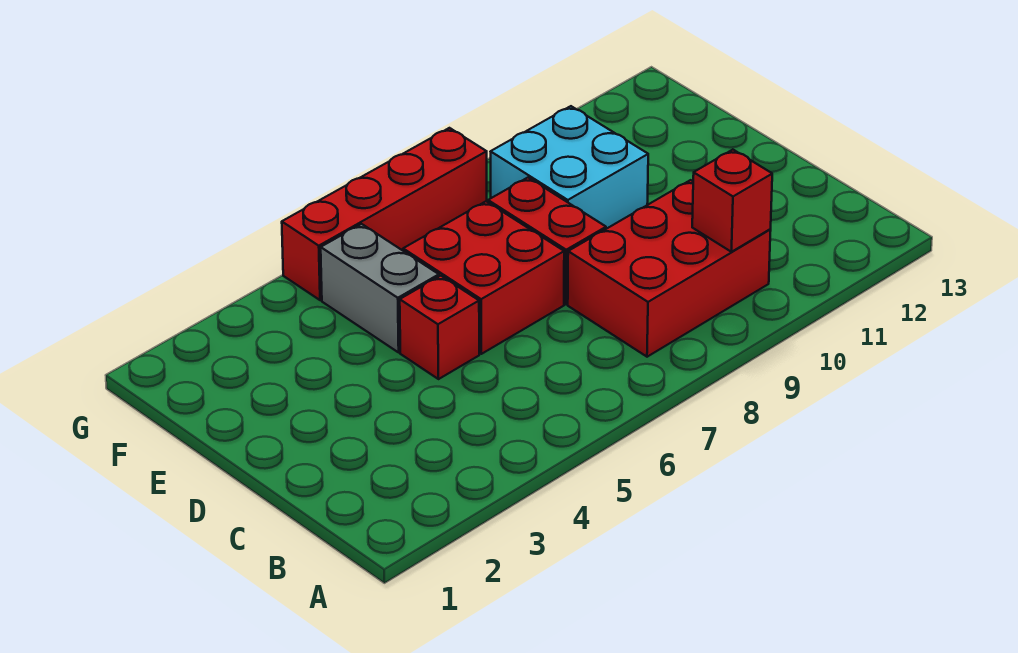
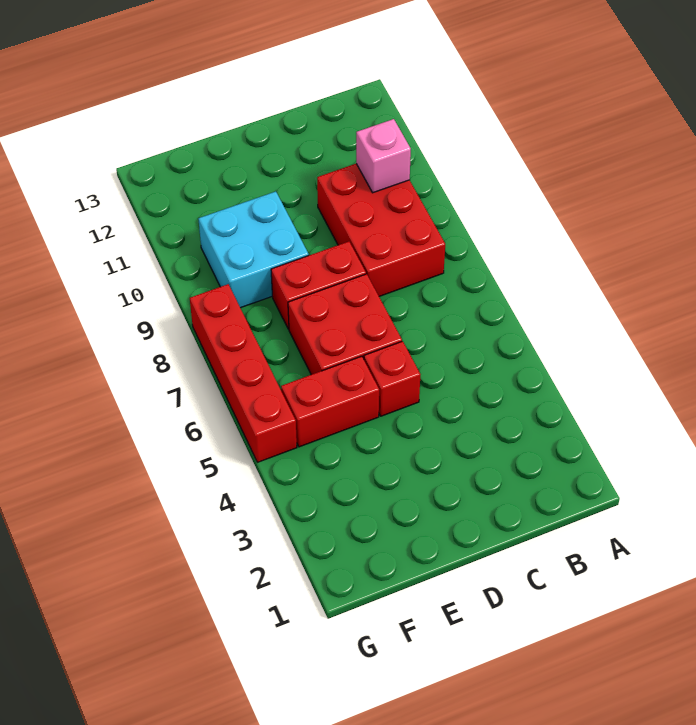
red 1x1 brick [692,150,772,252] -> pink 1x1 brick [356,119,411,193]
grey 1x2 brick [321,224,439,352] -> red 1x2 brick [281,356,379,447]

